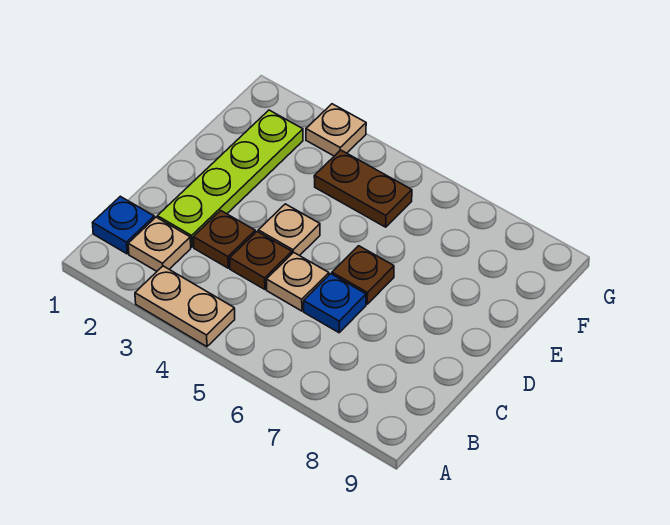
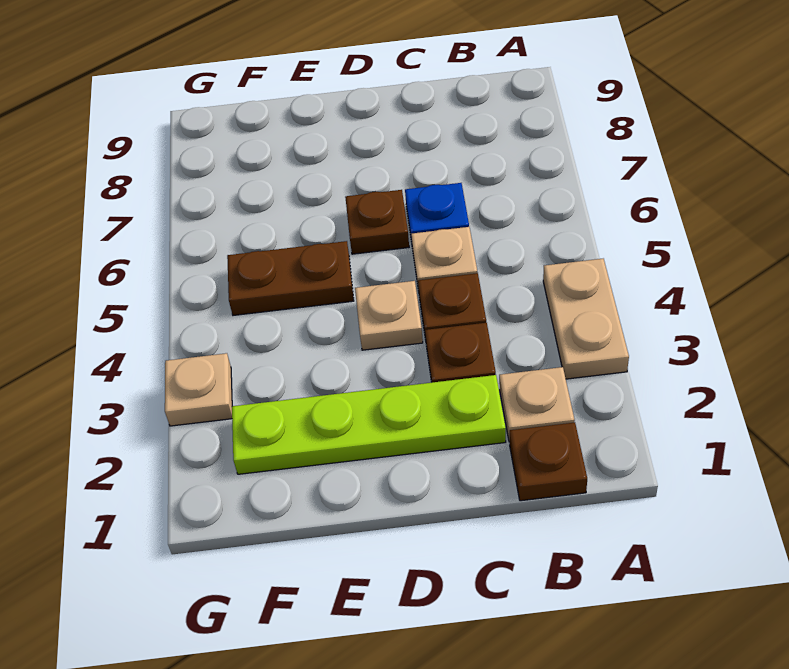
blue 1x1 plate [93,196,154,254] -> brown 1x1 plate [510,422,587,501]
brown 1x2 plate [314,150,412,227] -> brown 1x2 plate turned to [227,241,354,315]

